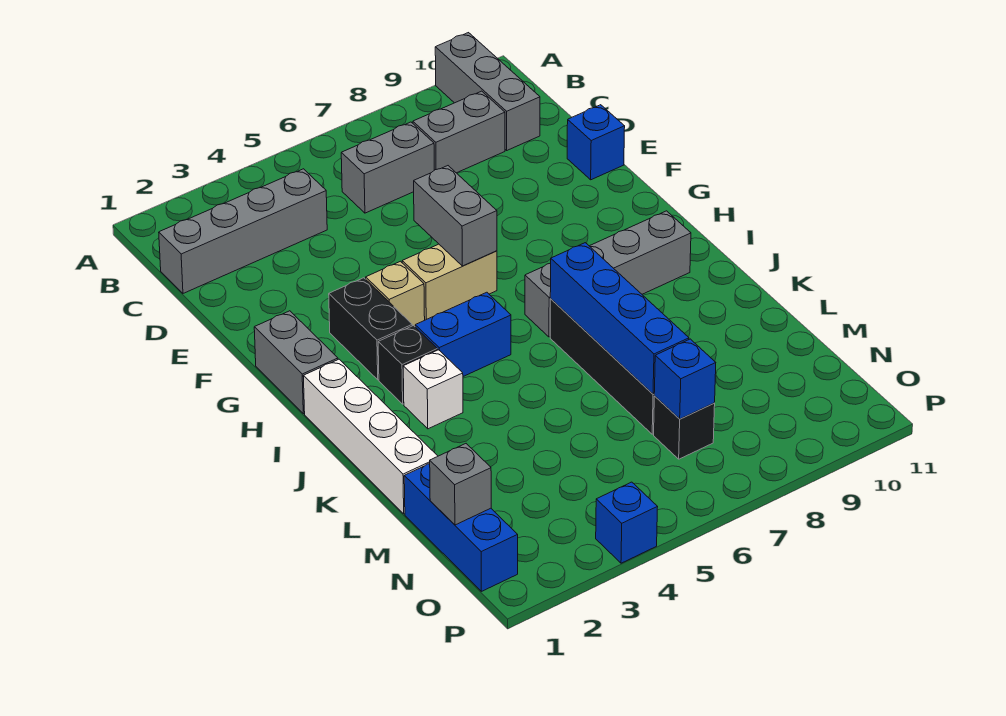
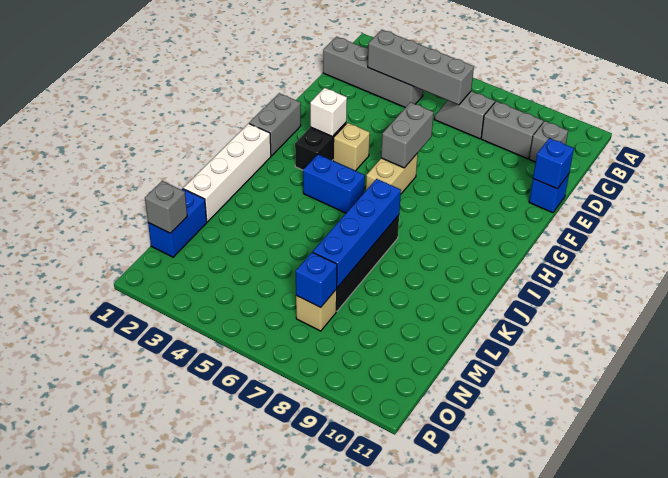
grey 1x3 brick [435,33,540,150] -> grey 1x1 brick [529,121,568,162]
grey 1x2 brick [341,122,434,213] -> grey 1x2 slope [434,91,495,139]
tan 1x2 brick [402,244,497,320] -> tan 1x2 brick turned to [366,153,418,194]
black 1x1 brick [378,326,437,404] -> none
grey 1x4 brick [525,211,691,337] -> grey 1x4 brick moved to [368,30,474,105]
white 1x1 brick [403,350,463,429] -> white 1x1 brick moved to [310,88,347,137]
blue 1x3 brick [404,464,518,591] -> blue 1x2 brick [148,189,207,257]
black 1x1 brick [654,396,715,459] -> tan 1x1 brick [296,289,337,331]
blue 1x1 brick [596,482,657,563] -> blue 1x1 brick moved to [533,138,574,189]

